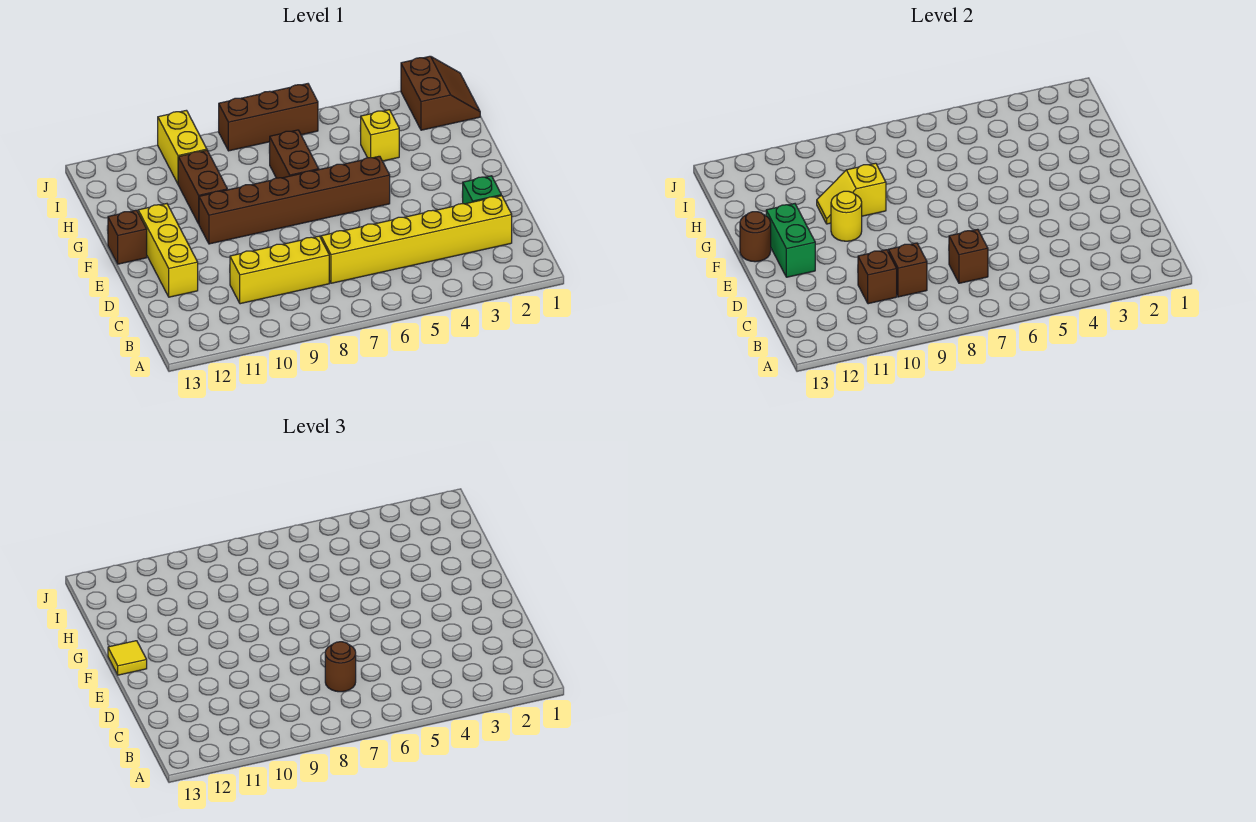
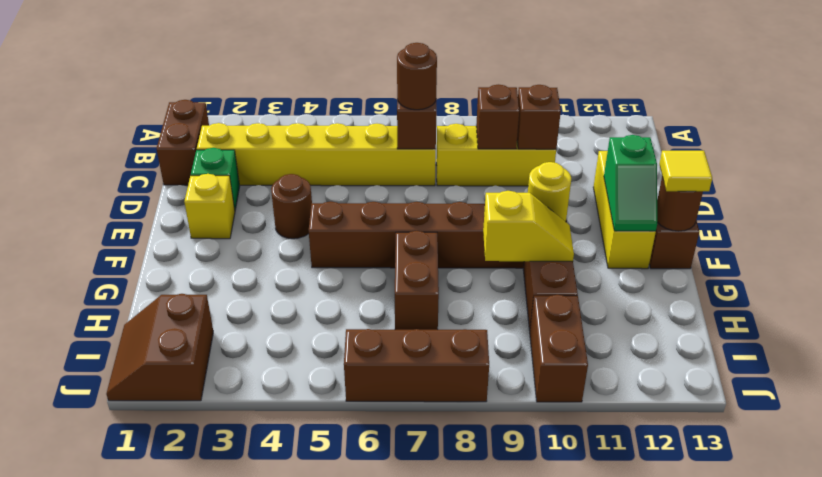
none -> brown 1x2 brick [157,100,209,185]
none -> brown 1x1 round brick [271,174,312,239]
green 1x2 brick [766,204,815,277] -> green 1x2 slope [604,135,657,231]
yellow 1x1 brick [360,110,399,161] -> yellow 1x1 brick moved to [184,174,235,239]
yellow 1x2 brick [158,110,207,184] -> brown 1x2 brick [530,295,588,402]

